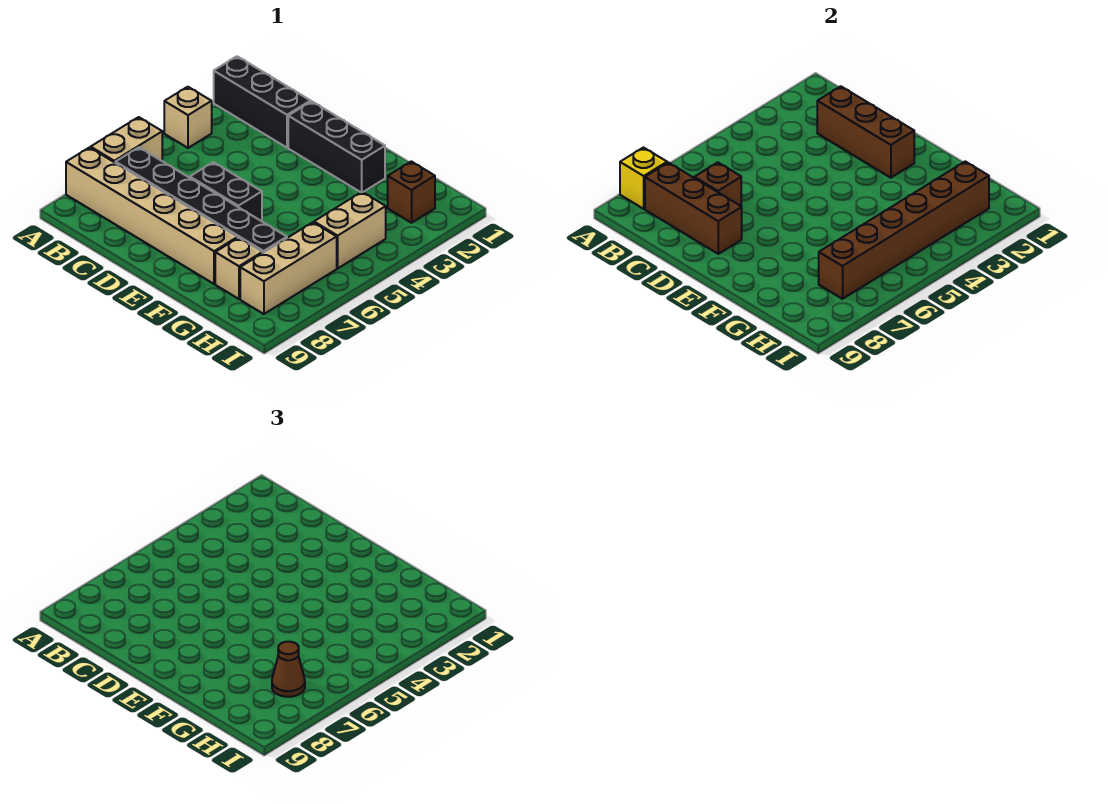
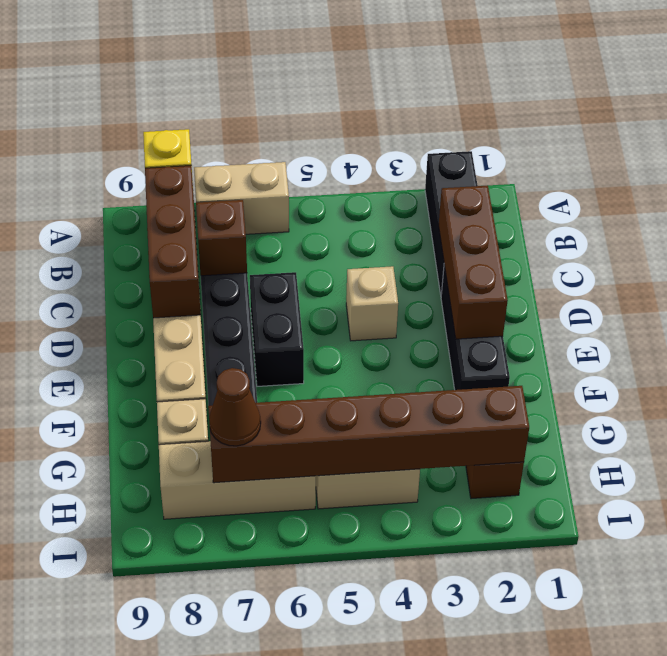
tan 1x1 brick [164,87,212,148] -> tan 1x1 brick moved to [346,266,398,341]

